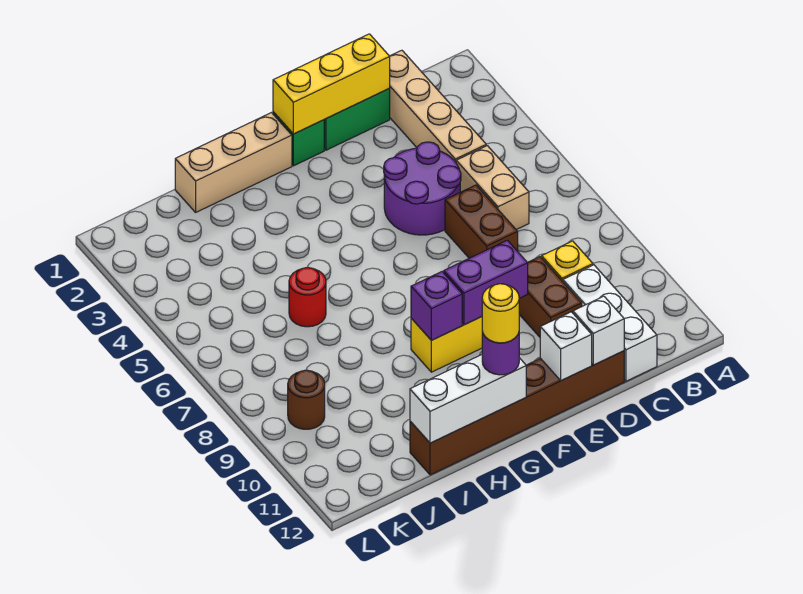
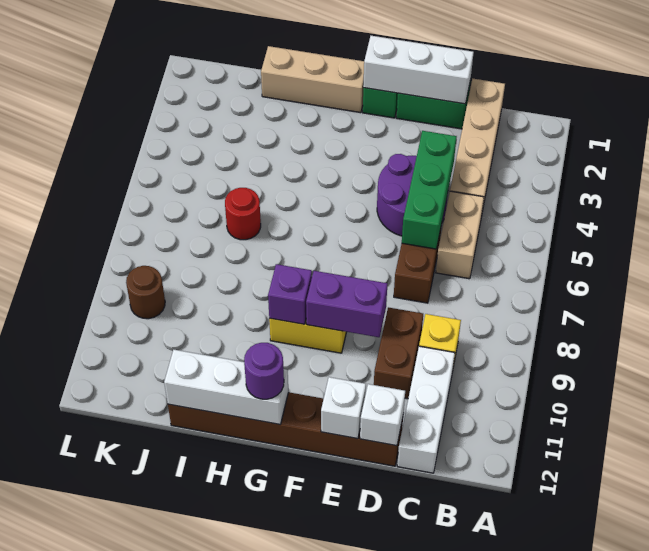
yellow 1x3 brick [273,34,390,134] -> white 1x3 brick [363,36,474,104]
none -> green 1x3 brick [402,131,457,249]
yellow 1x1 round brick [482,284,519,343] -> none

